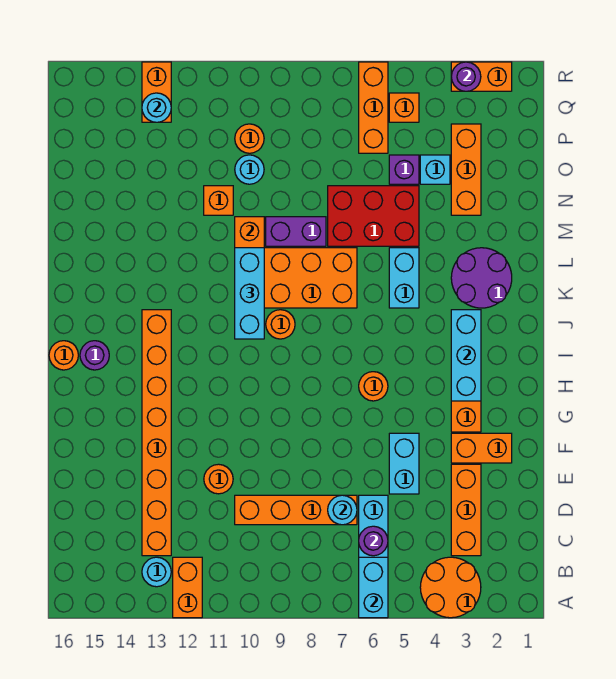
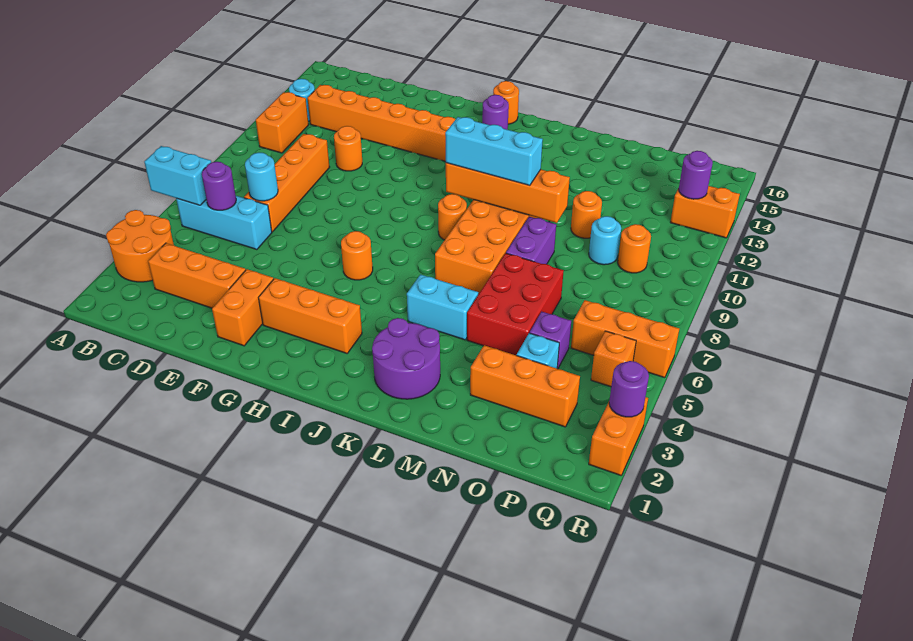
orange 1x2 brick [173,557,202,618] -> orange 1x2 brick turned to [256,92,309,153]
cyan 1x2 brick [389,433,419,494] -> none
cyan 1x3 brick [451,310,481,401] -> none
orange 1x1 brick [204,186,233,215] -> orange 1x1 round brick [571,191,602,238]
cyan 1x1 round brick [142,93,171,122] -> purple 1x1 round brick [679,151,713,199]

